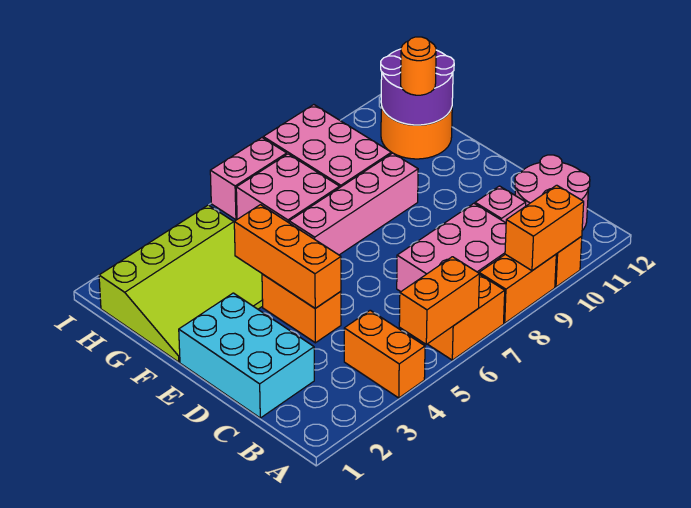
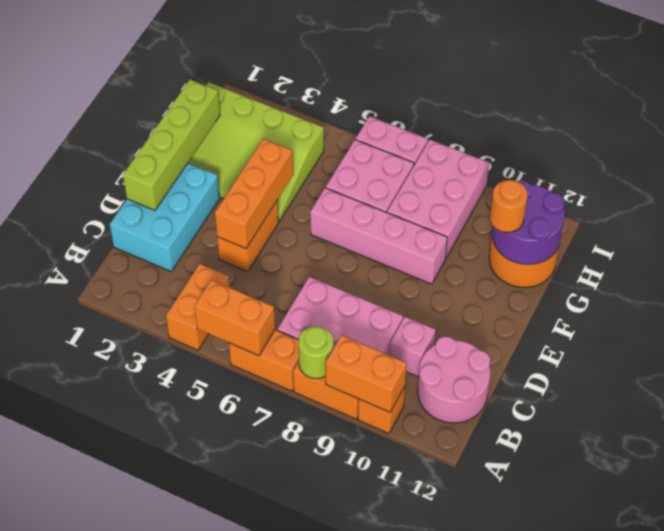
none -> lime 1x1 round brick [299,326,333,378]
none -> lime 1x4 brick [123,80,220,210]

